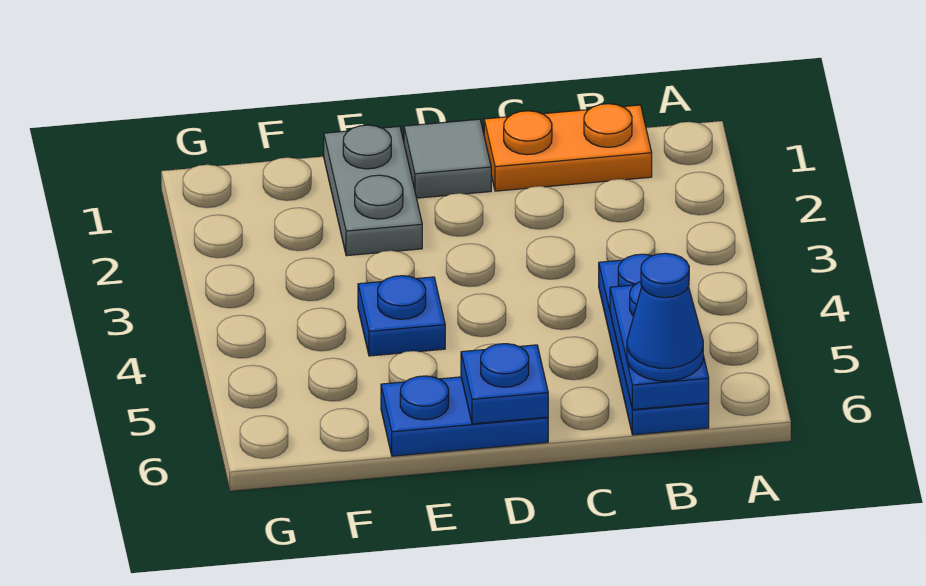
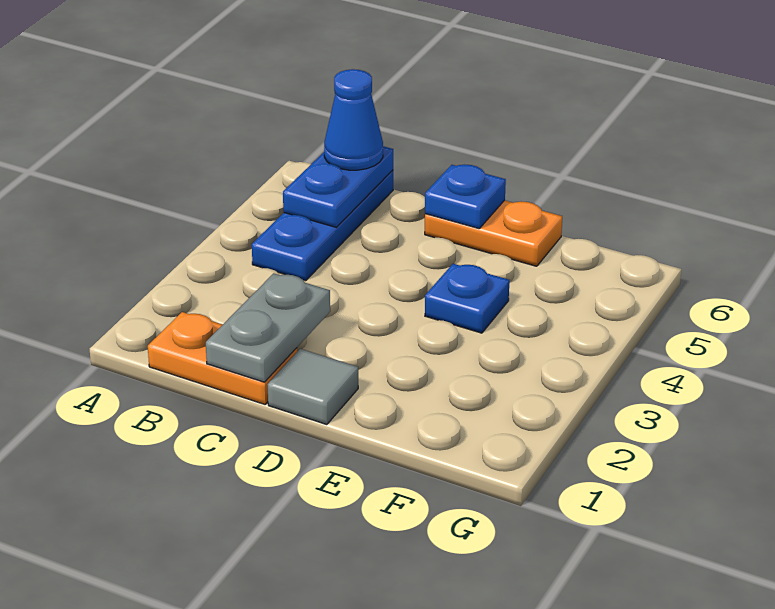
blue 1x2 plate [381,376,548,456] -> orange 1x2 plate [425,200,562,266]
grey 1x2 plate [324,125,422,256] -> grey 1x2 plate moved to [206,273,330,382]

